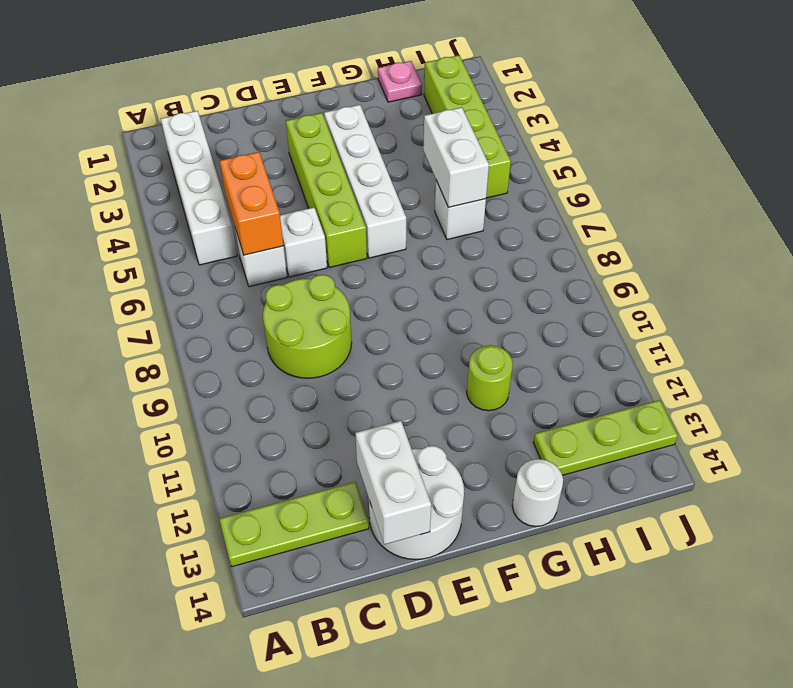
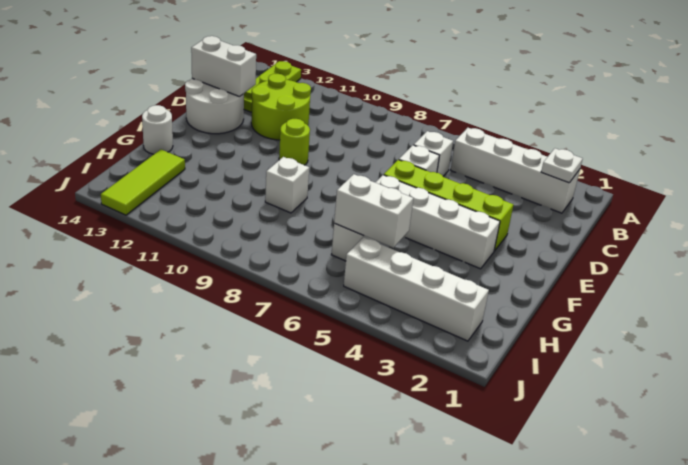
none -> white 1x1 plate [541,148,583,183]
orange 1x2 brick [220,152,283,255] -> none
lime 2x2 round brick [263,275,352,378] -> lime 2x2 round brick moved to [251,74,311,140]
none -> white 1x1 brick [265,157,309,213]
lime 1x1 round brick [467,345,513,411] -> lime 1x1 round brick moved to [279,119,310,165]
pink 1x1 plate [378,61,422,102] -> none
lime 1x3 plate [533,400,678,475] -> lime 1x3 tile [101,149,185,215]
lime 1x4 brick [424,55,511,198] -> white 1x4 brick [344,237,489,341]

